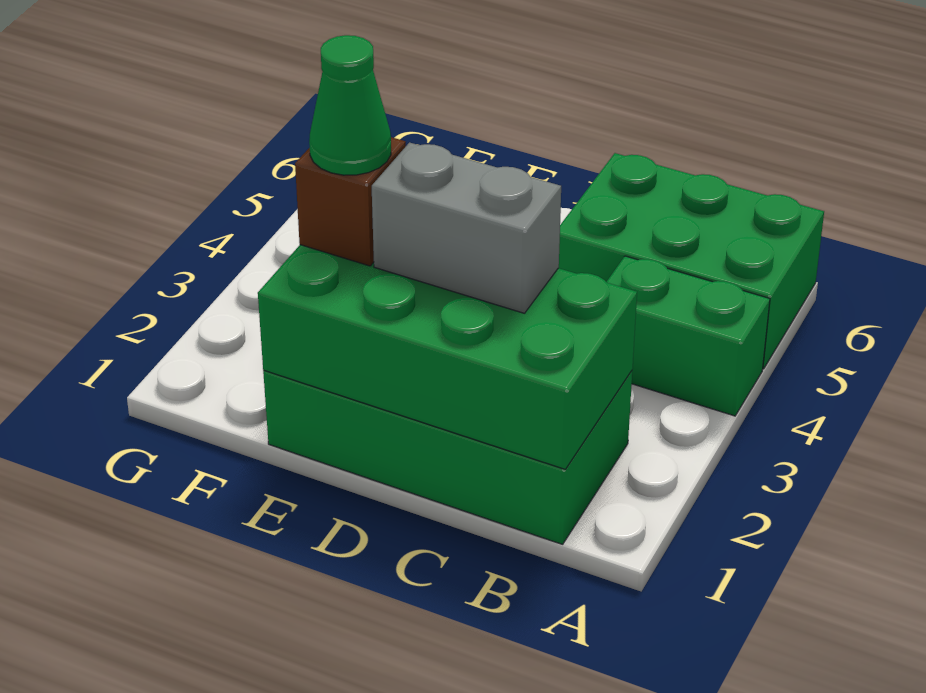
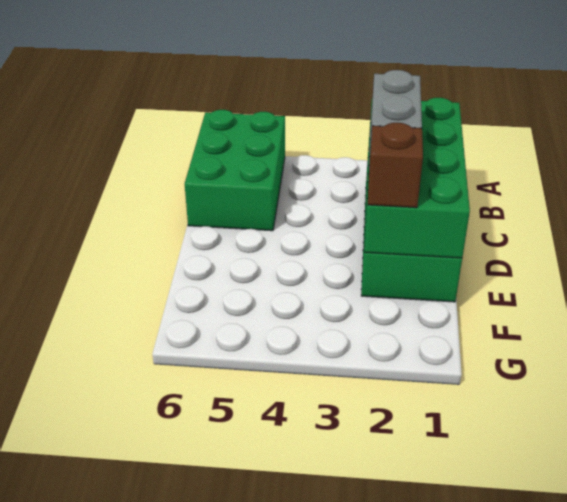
green 1x2 brick [607,256,770,416] -> none
green 1x1 cone [309,35,391,175] -> none

